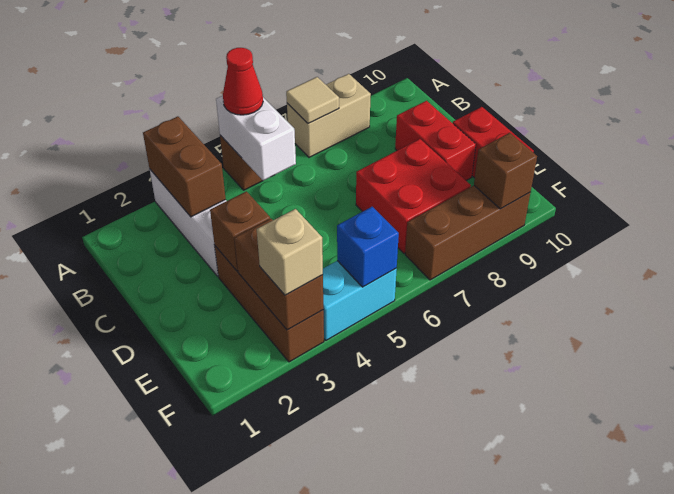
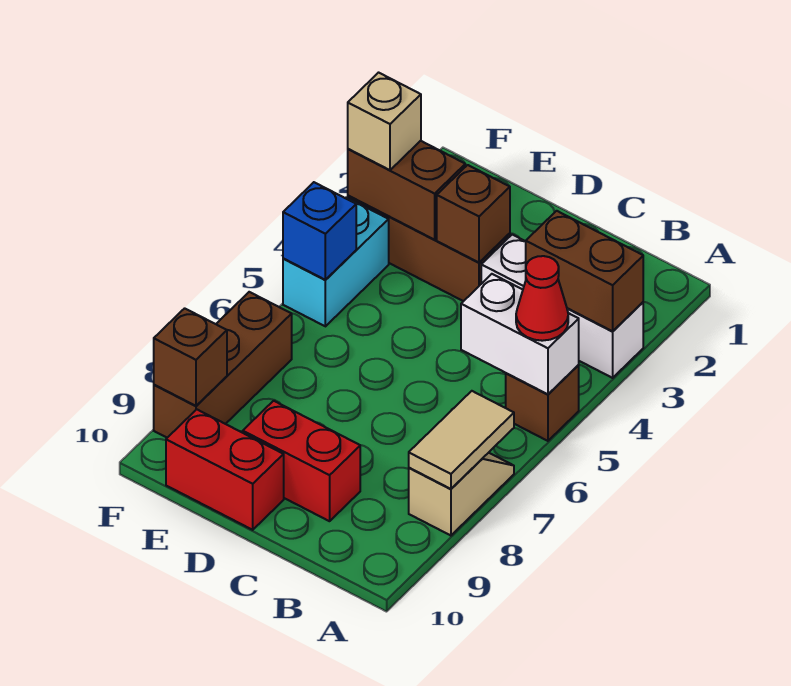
tan 1x2 brick [287,74,371,157] -> tan 1x2 slope [409,453,514,536]
tan 1x1 tile [286,77,339,124] -> tan 1x2 tile [409,391,514,489]
red 2x2 brick [356,139,471,254] -> none

